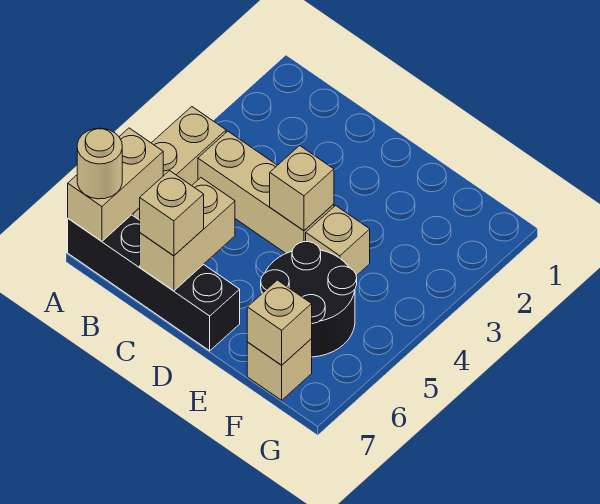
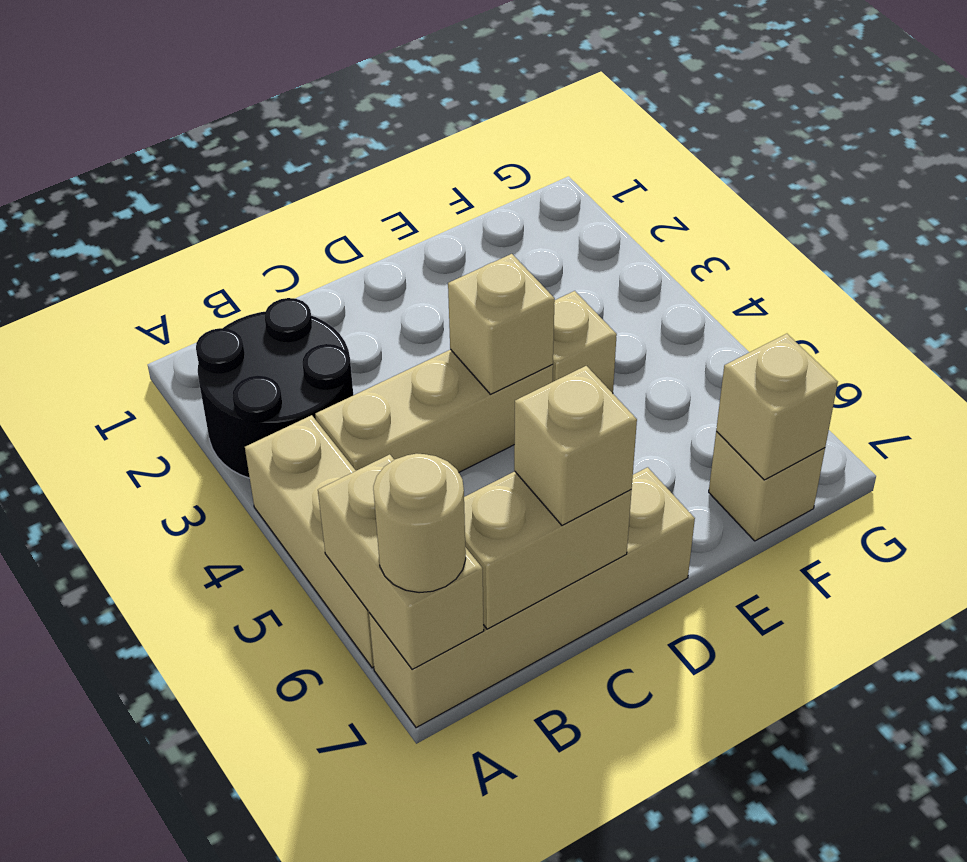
black 1x4 brick [68,215,240,351] -> tan 1x4 brick [369,467,695,728]
tan 1x2 brick [140,178,235,291] -> tan 1x2 brick turned to [464,471,632,629]
black 2x2 round brick [261,242,357,357] -> black 2x2 round brick moved to [196,298,353,478]

